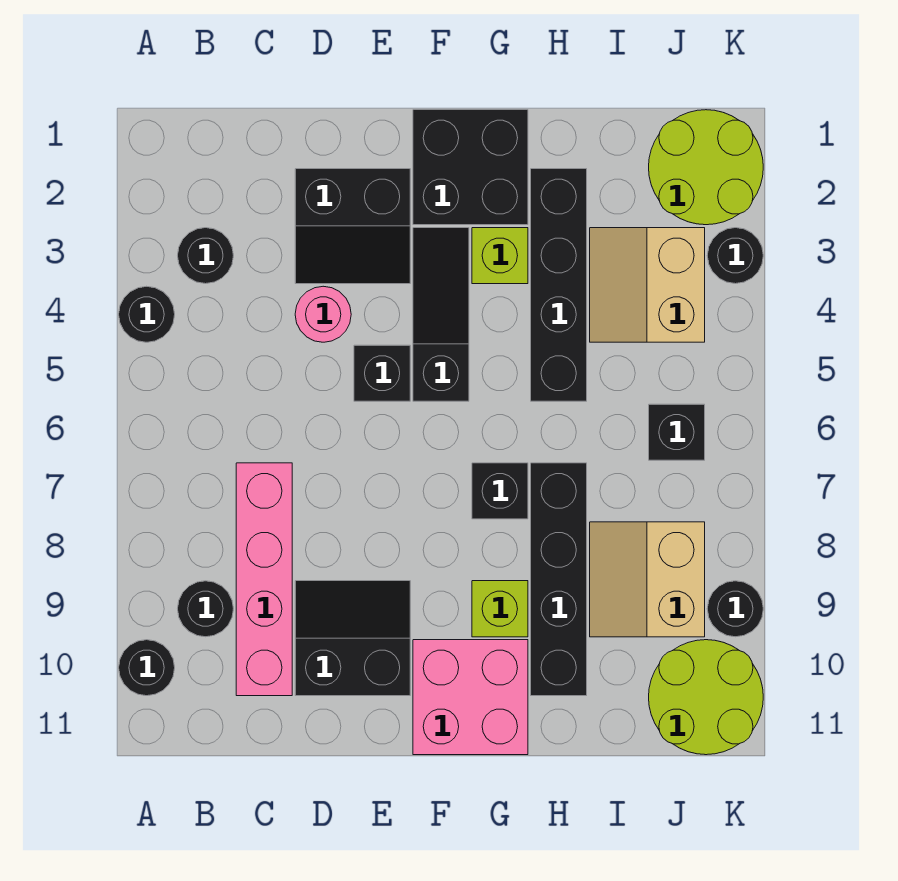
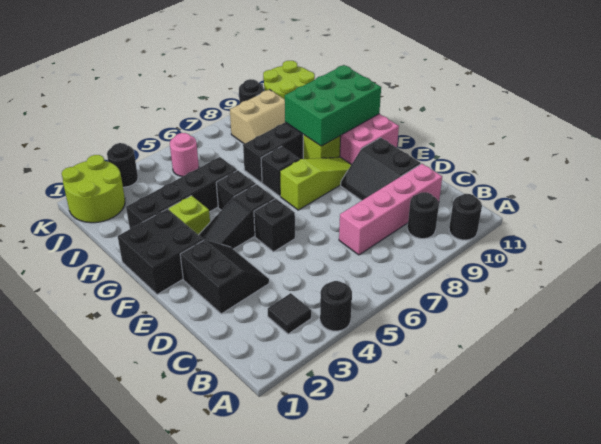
black 1x1 round brick [178,228,233,284] -> black 1x1 tile [268,293,311,334]
pink 1x1 round brick [295,286,351,342] -> pink 1x1 round brick moved to [170,133,199,177]
none -> lime 1x3 slope [280,157,351,210]
none -> green 2x3 brick [285,65,381,146]
tan 2x2 slope [590,228,705,342] -> none
black 1x1 brick [649,404,705,460] -> black 1x1 brick moved to [216,170,256,210]

